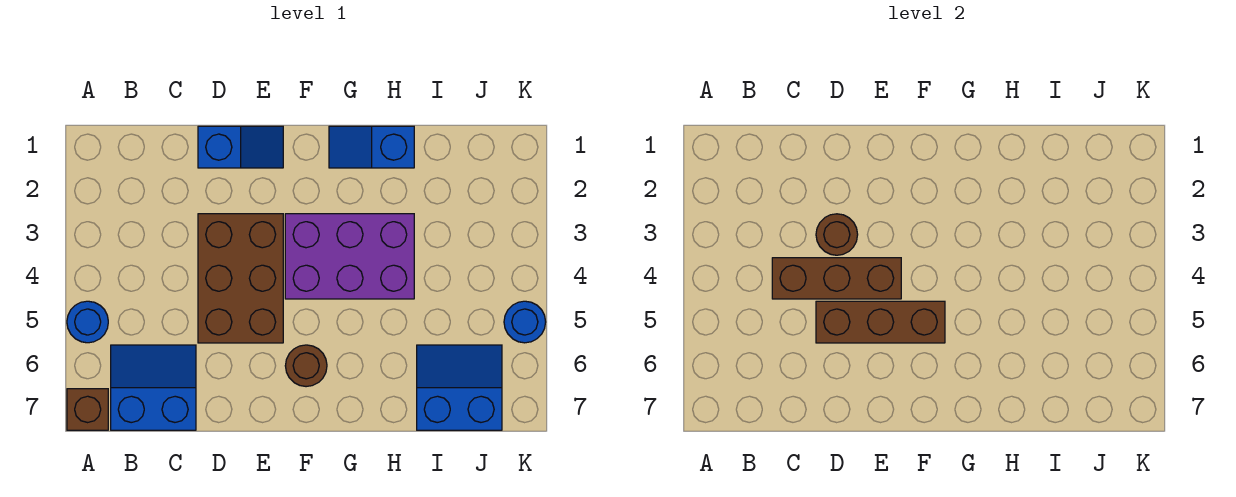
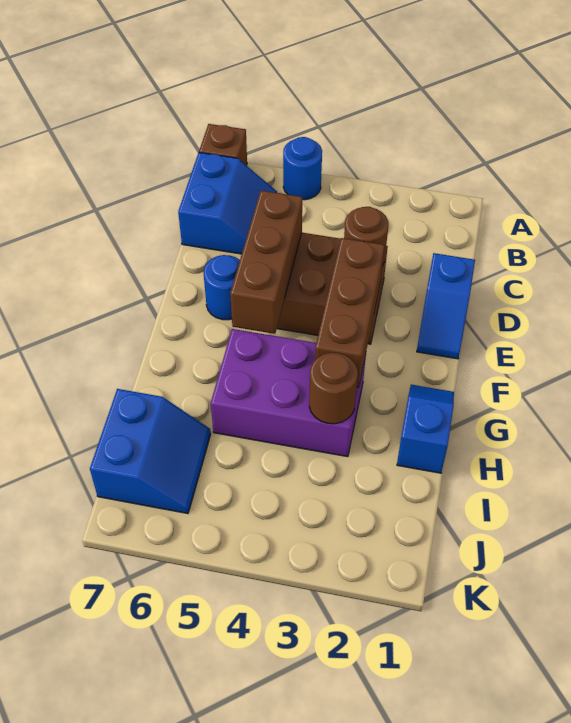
brown 1x3 brick [772,258,901,299] -> brown 1x3 brick moved to [315,238,385,387]
purple 2x3 brick [285,214,414,299] -> purple 2x3 brick turned to [211,329,366,457]
brown 1x1 round brick [285,345,327,387] -> brown 1x1 round brick moved to [309,353,358,424]
blue 1x1 round brick [504,301,546,343] -> blue 1x1 round brick moved to [204,255,240,320]

